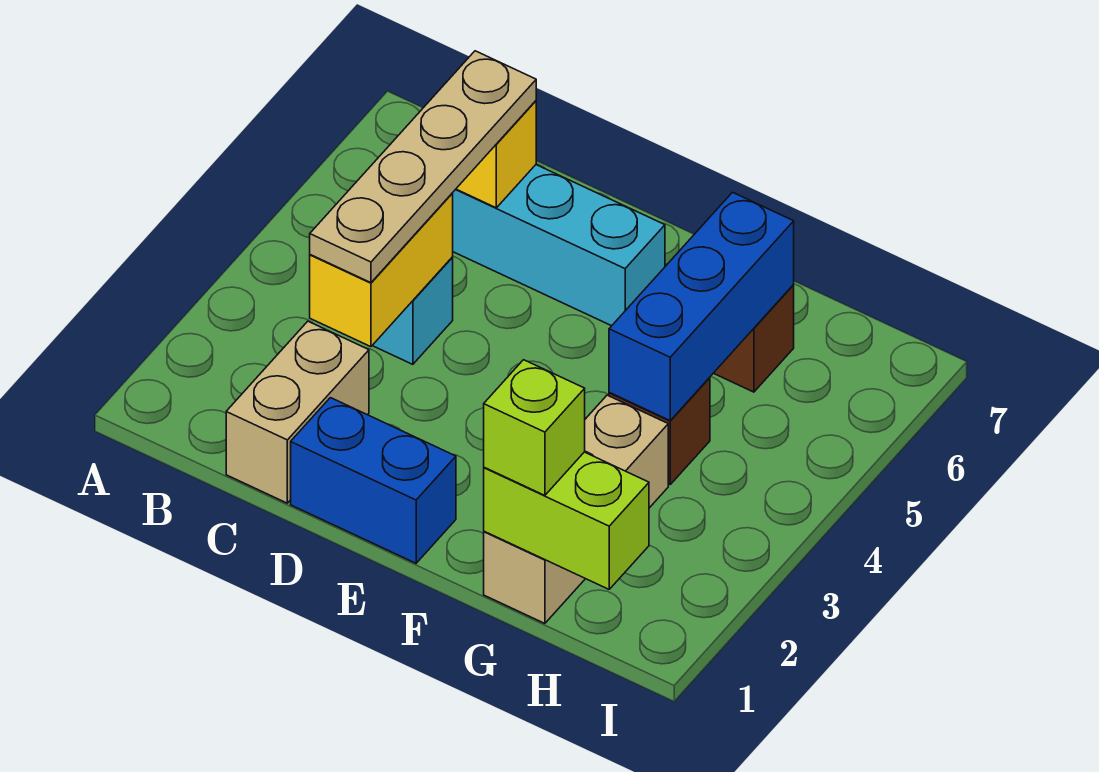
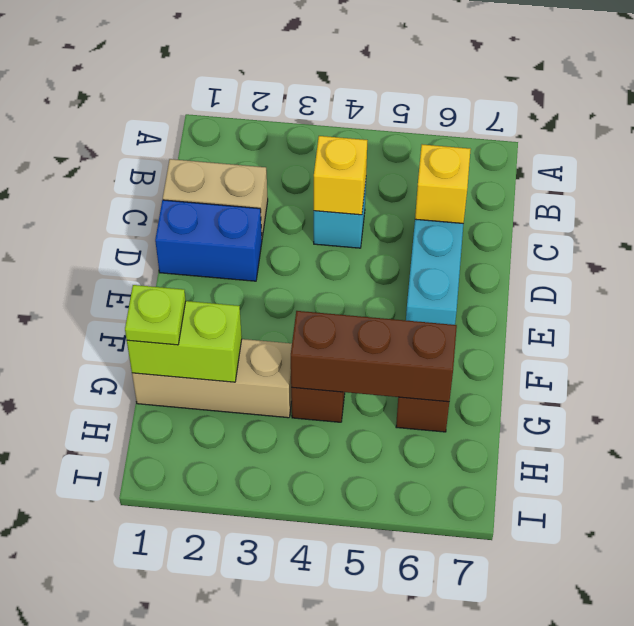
yellow 1x2 brick [310,193,453,347] -> yellow 1x1 brick [314,136,367,215]
tan 1x4 plate [310,51,536,283] -> none
blue 1x2 brick [291,398,456,563] -> blue 1x2 brick turned to [155,200,262,281]
lime 1x2 brick [484,452,649,589] -> lime 1x2 brick turned to [127,301,242,382]
lime 1x1 brick [484,360,585,495] -> lime 1x1 plate [125,285,186,345]
blue 1x3 brick [609,192,794,420] -> brown 1x3 brick [291,311,457,402]

